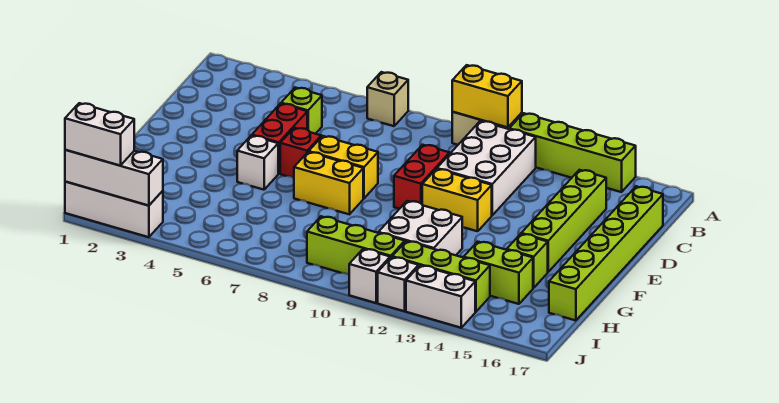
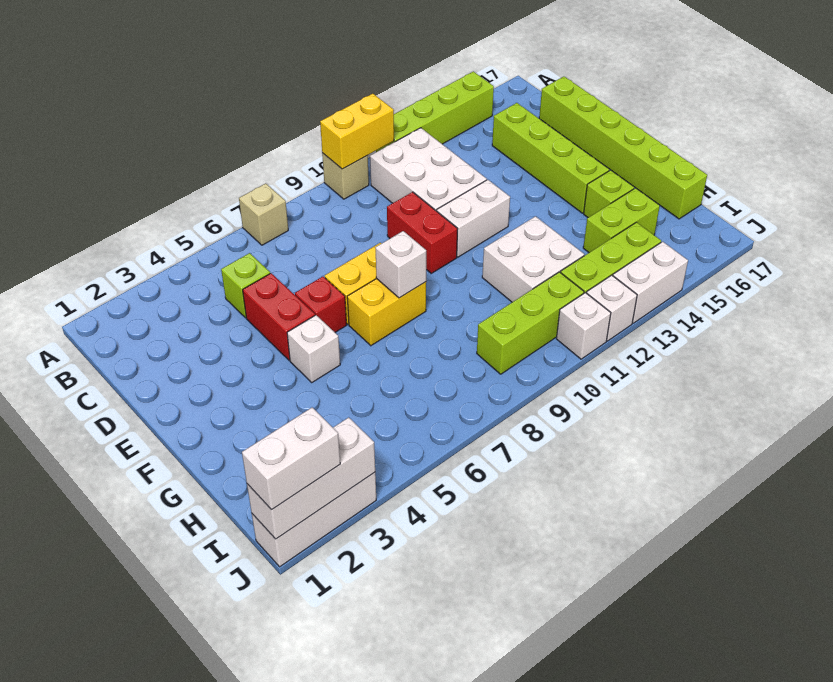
yellow 1x2 brick [422,169,492,231] -> white 1x2 brick [437,180,510,257]
none -> white 1x1 brick [375,231,426,298]

